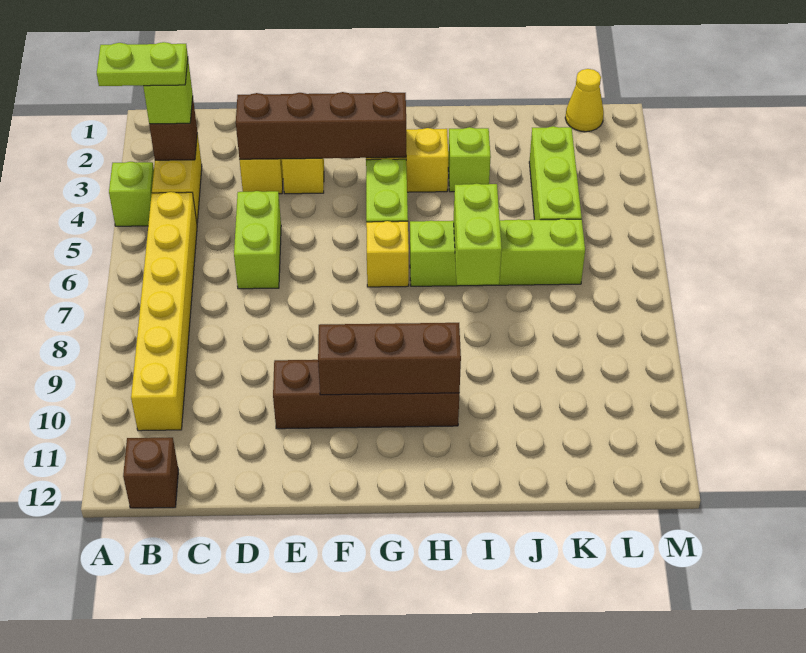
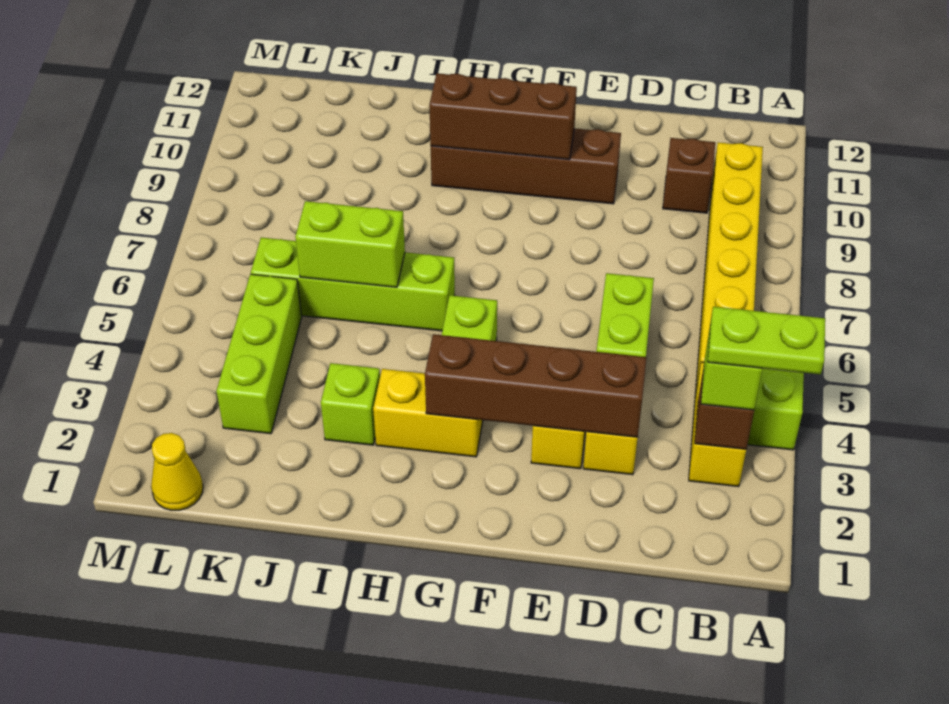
brown 1x1 brick [123,438,178,508] -> brown 1x1 brick moved to [663,138,715,213]
yellow 1x1 brick [366,221,409,287] -> none
lime 1x2 brick [454,184,502,285] -> lime 1x2 brick turned to [295,201,405,287]

